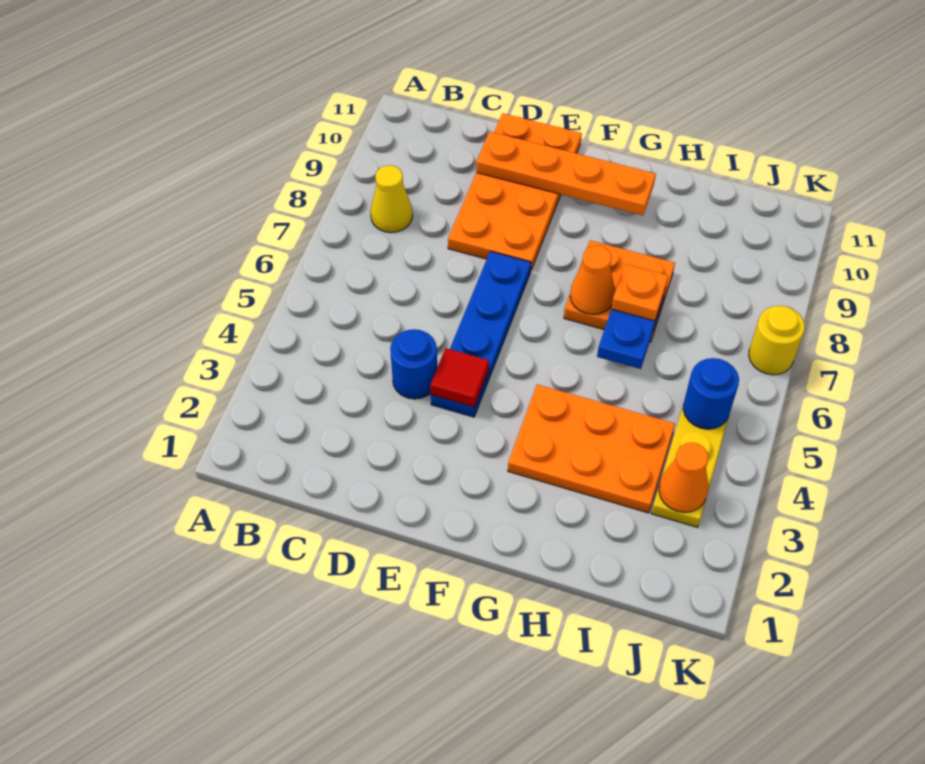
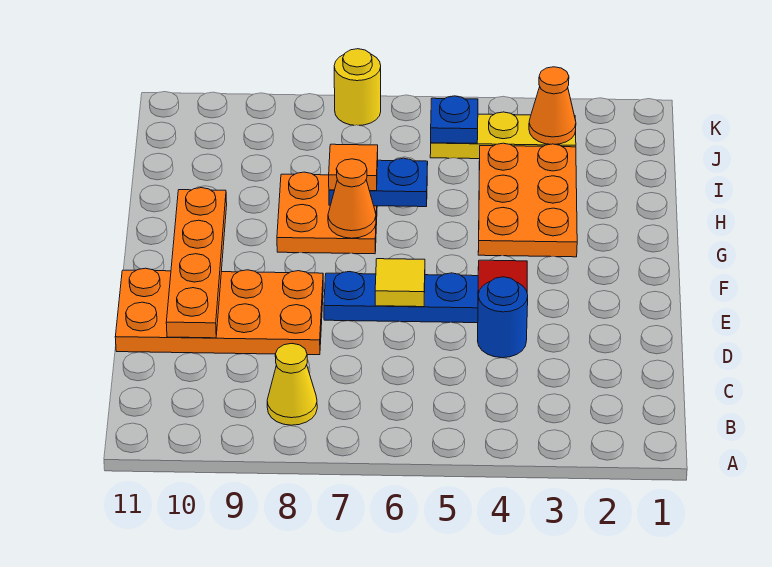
none -> yellow 1x1 tile [375,259,425,307]
orange 1x1 plate [611,264,668,321] -> orange 1x1 tile [329,144,378,191]
blue 1x1 round brick [683,358,739,429] -> blue 1x1 plate [431,96,478,143]

